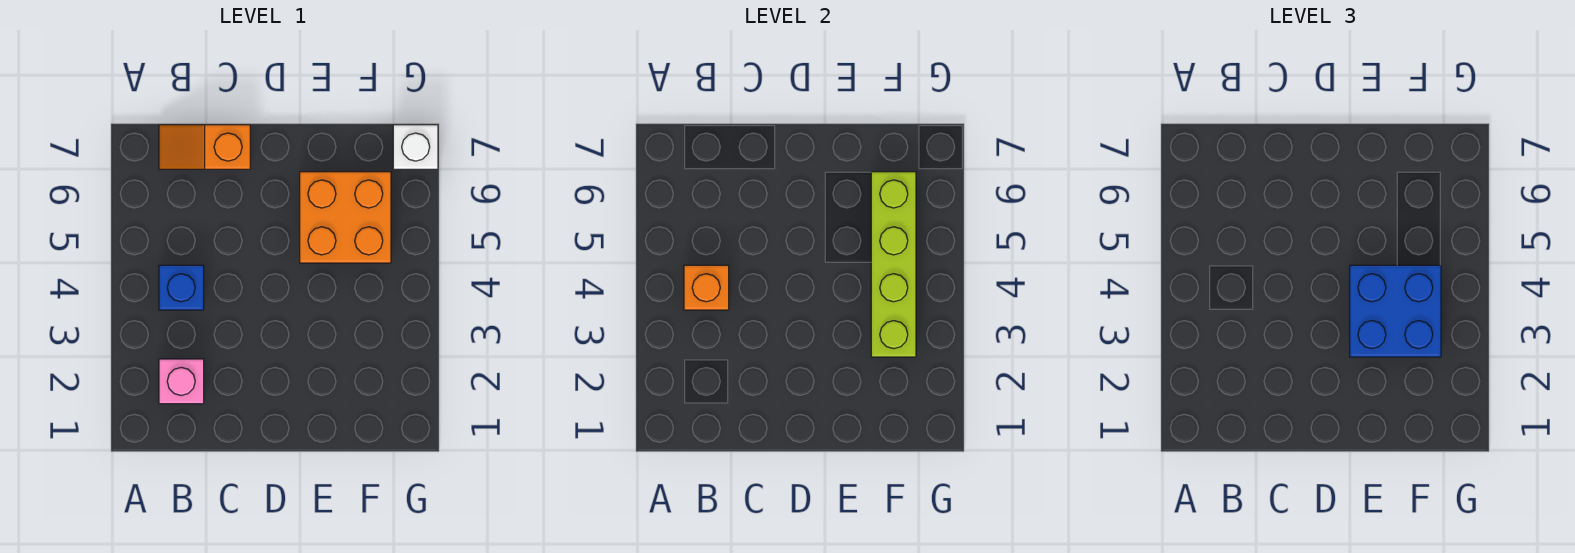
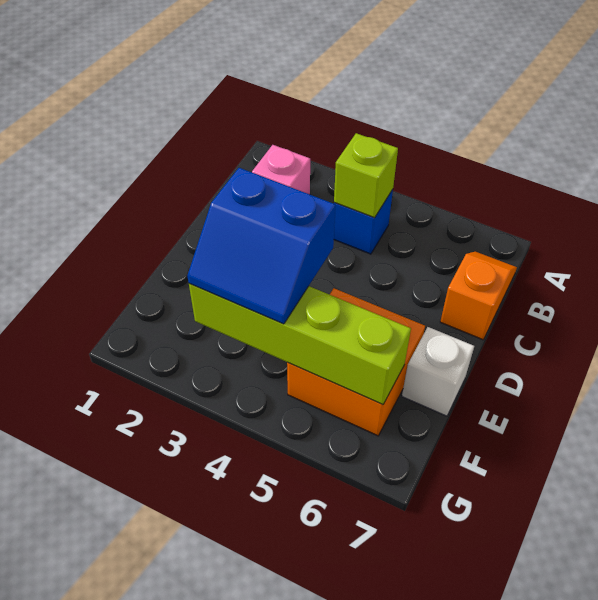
orange 1x1 brick [684,265,729,310] -> lime 1x1 brick [334,133,398,218]
blue 2x2 brick [1350,265,1441,357] -> blue 2x2 slope [187,168,335,324]
white 1x1 brick [393,125,438,169] -> white 1x1 brick moved to [402,327,474,416]

